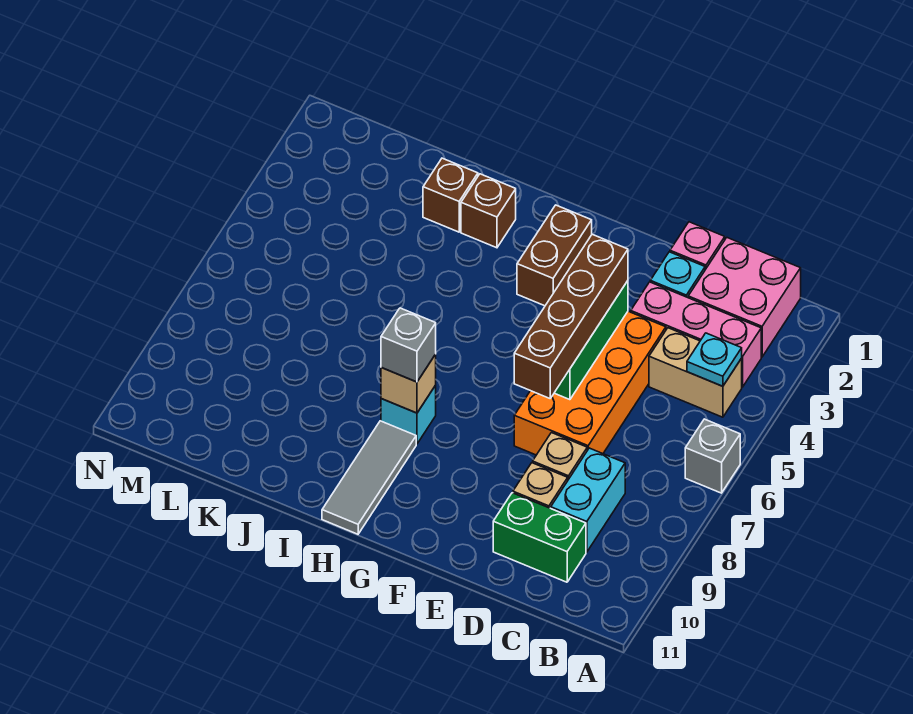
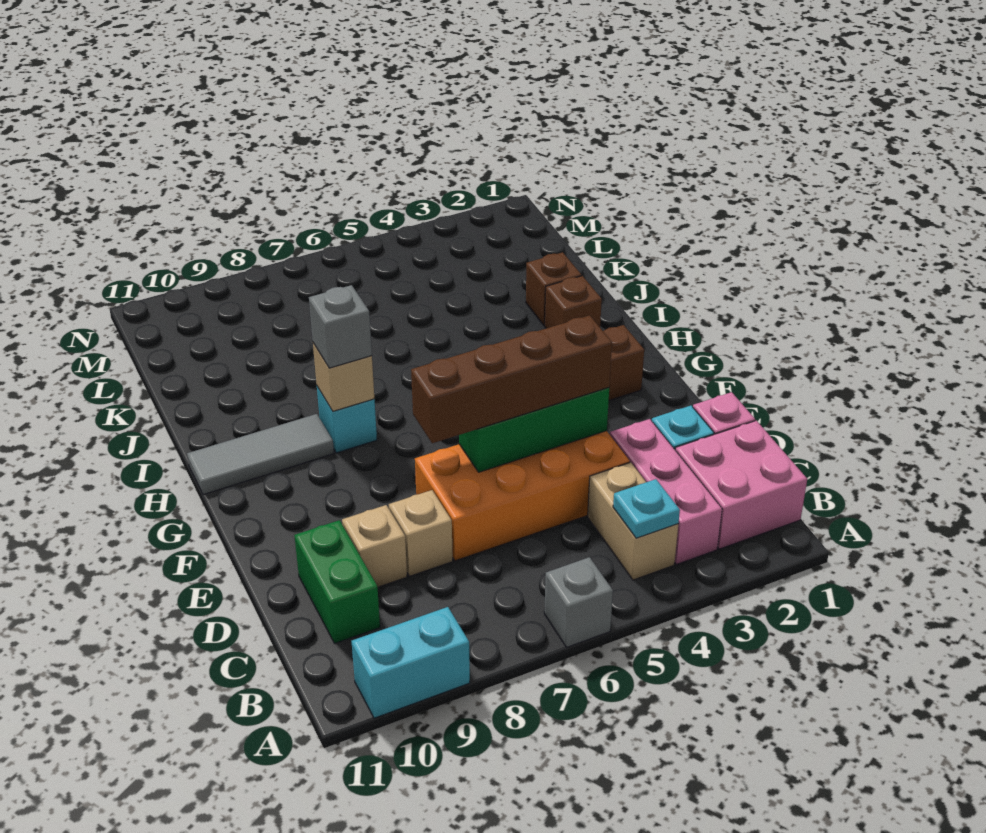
cyan 1x2 brick [551,448,625,552] -> cyan 1x2 brick moved to [351,607,470,718]

